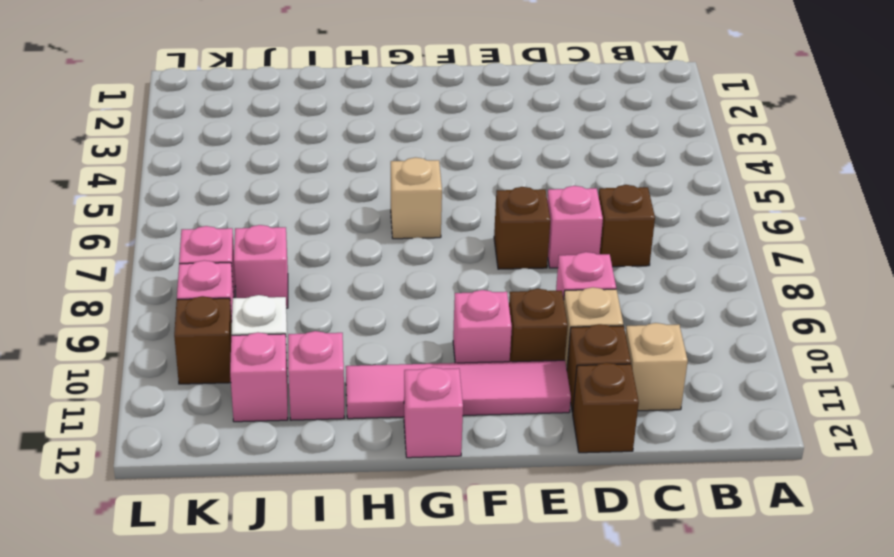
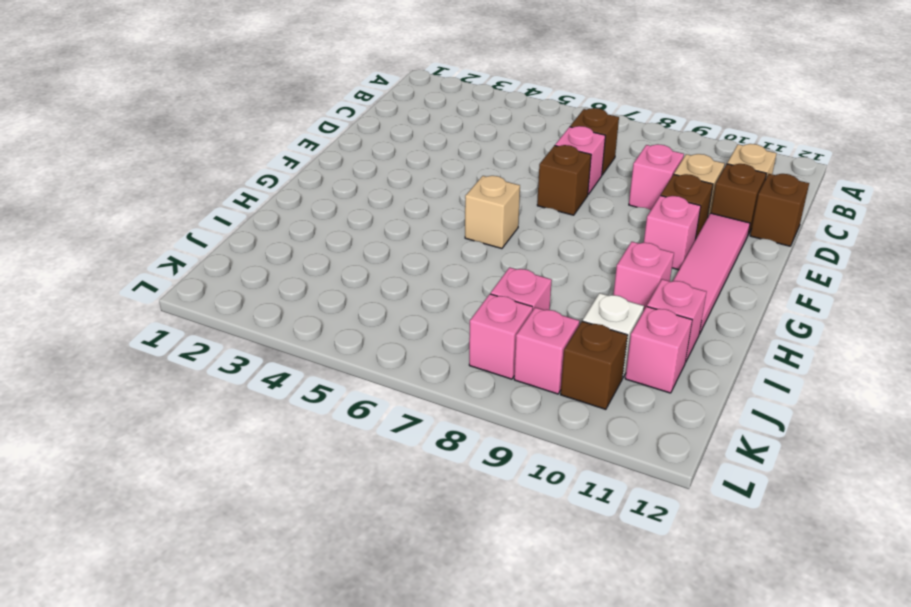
pink 1x1 brick [404,367,463,458] -> pink 1x1 brick moved to [613,242,674,311]

